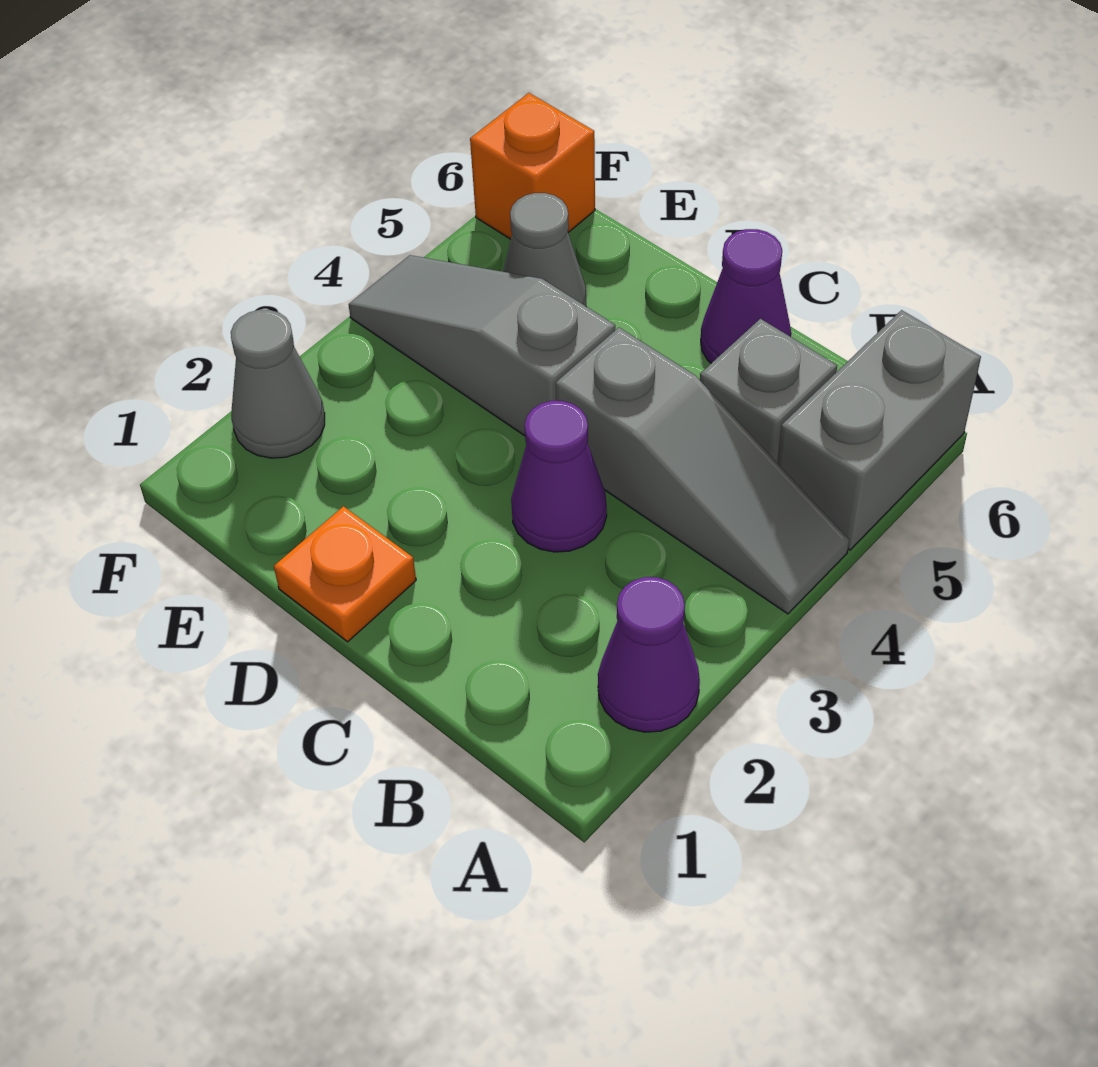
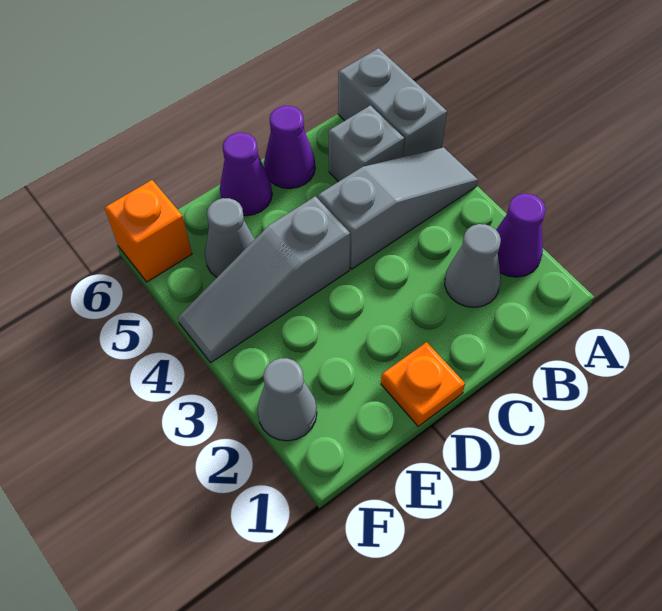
none -> grey 1x1 cone [445,224,501,307]
purple 1x1 cone [511,401,607,552] -> purple 1x1 cone moved to [220,133,272,216]

